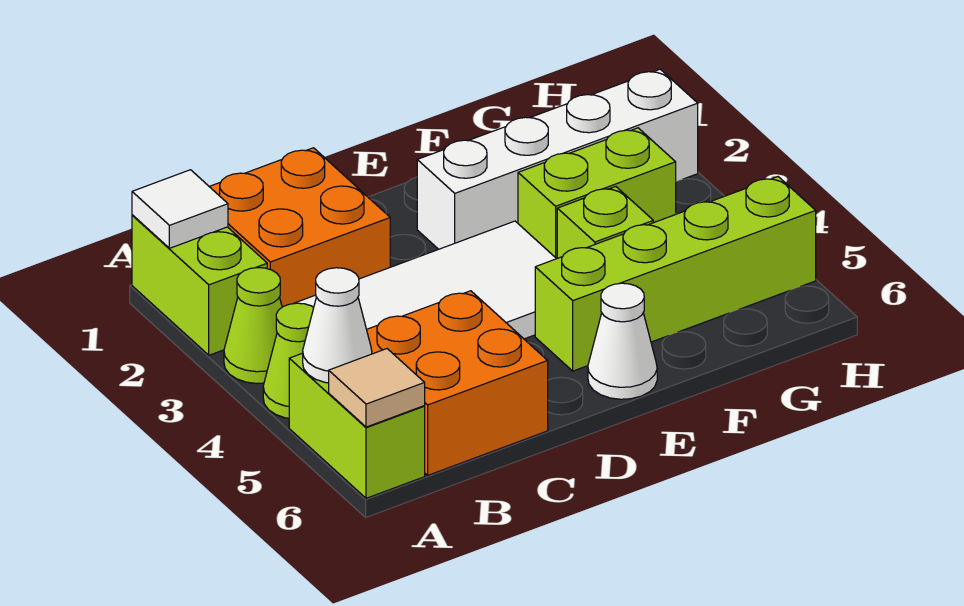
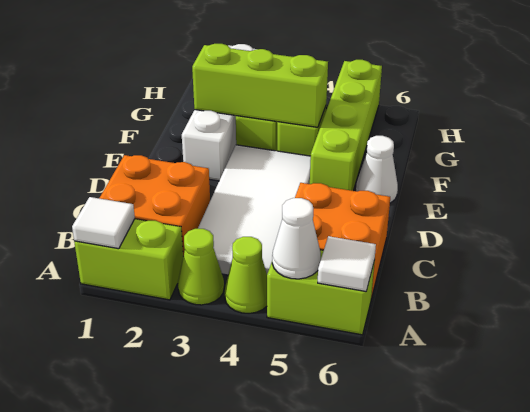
tan 1x1 tile [329,349,425,427] -> white 1x1 tile [318,236,376,291]
none -> lime 1x3 brick [192,44,328,127]

